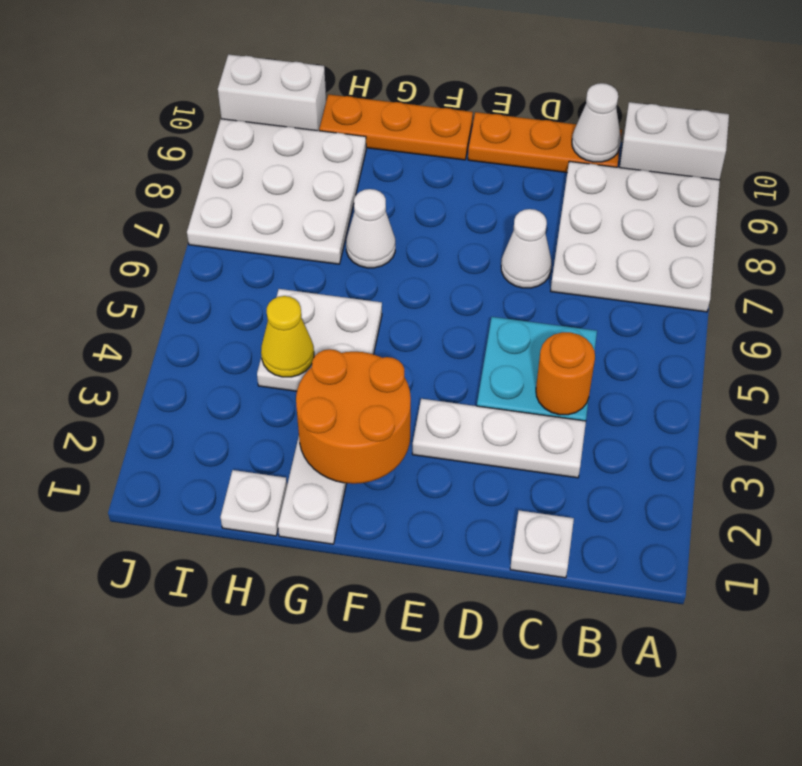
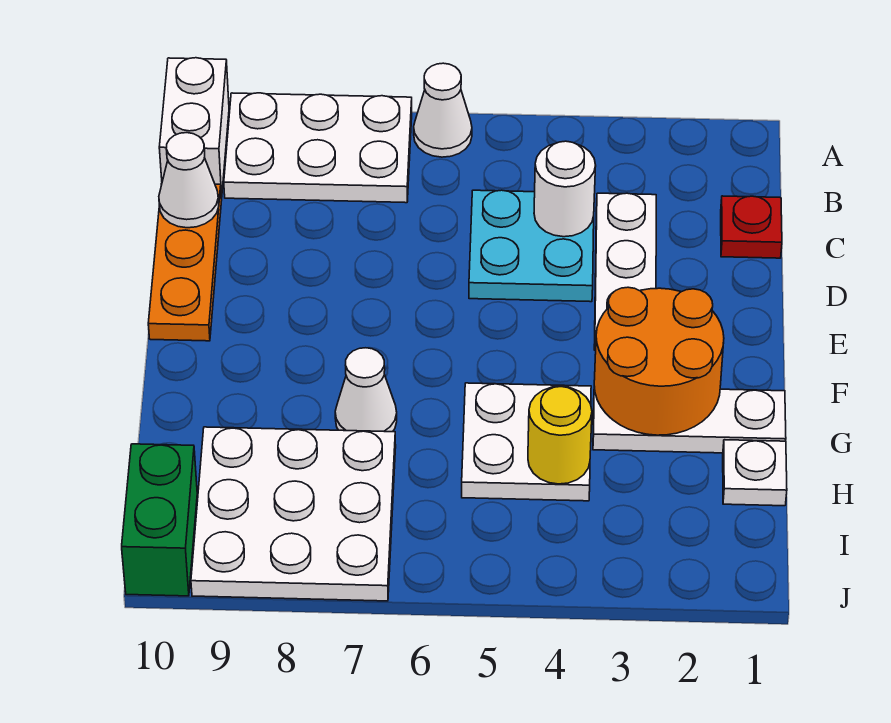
white 3x3 plate [551,161,720,312] -> white 2x3 plate [224,93,412,203]
white 1x1 plate [510,510,574,578] -> red 1x1 plate [721,196,782,258]
orange 1x1 round brick [536,332,595,415] -> white 1x1 round brick [534,141,596,237]
white 1x1 cone [501,209,552,288] -> white 1x1 cone moved to [414,63,472,157]
orange 1x3 plate [319,94,473,160] -> none
yellow 1x1 cone [261,296,314,377] -> yellow 1x1 round brick [528,386,592,484]
white 1x2 brick [218,54,326,131] -> green 1x2 brick [122,444,197,596]

